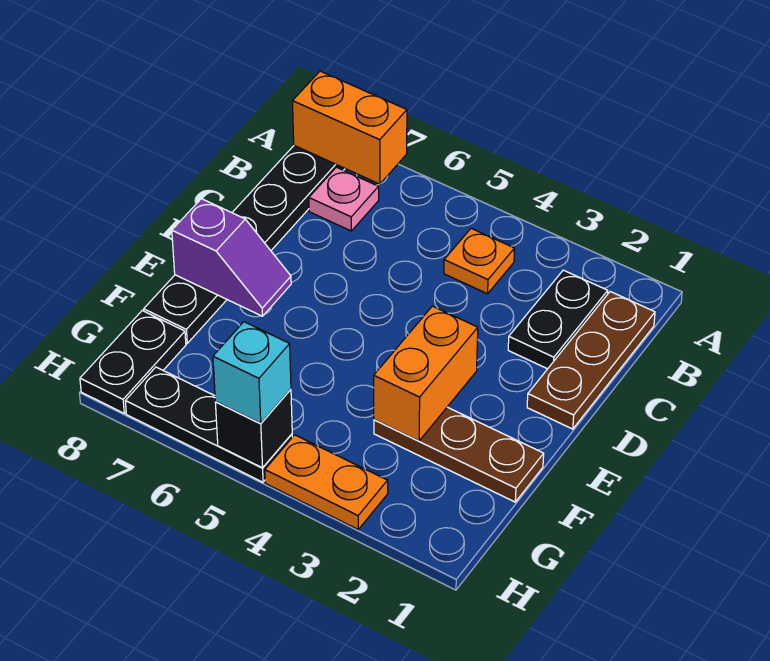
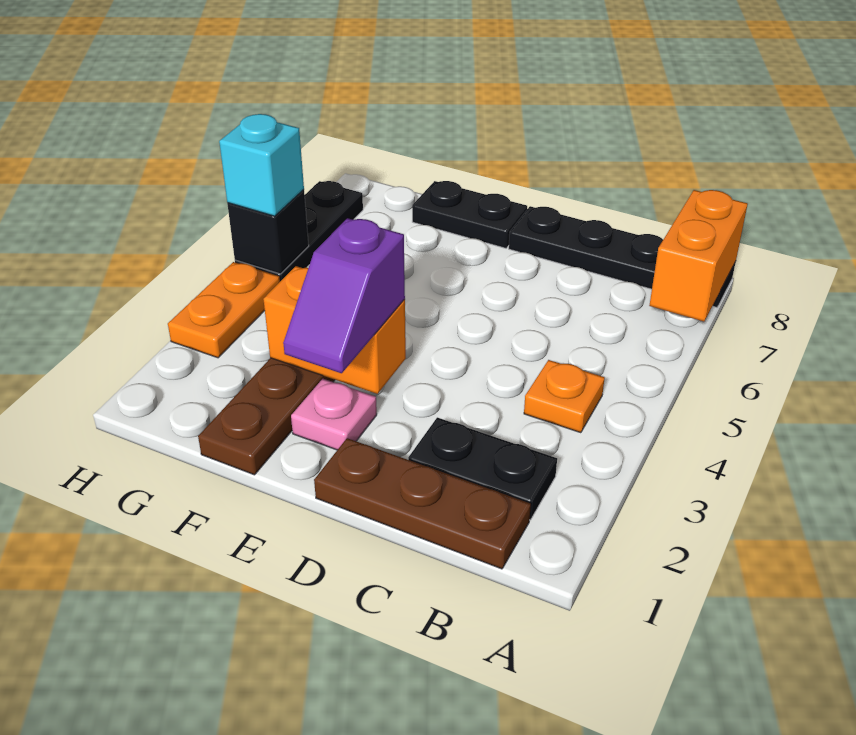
pink 1x1 plate [309,167,379,231] -> pink 1x1 plate moved to [291,379,377,450]
purple 1x2 slope [172,199,291,316] -> purple 1x2 slope moved to [283,218,405,373]
black 1x2 plate [80,311,186,413] -> none

